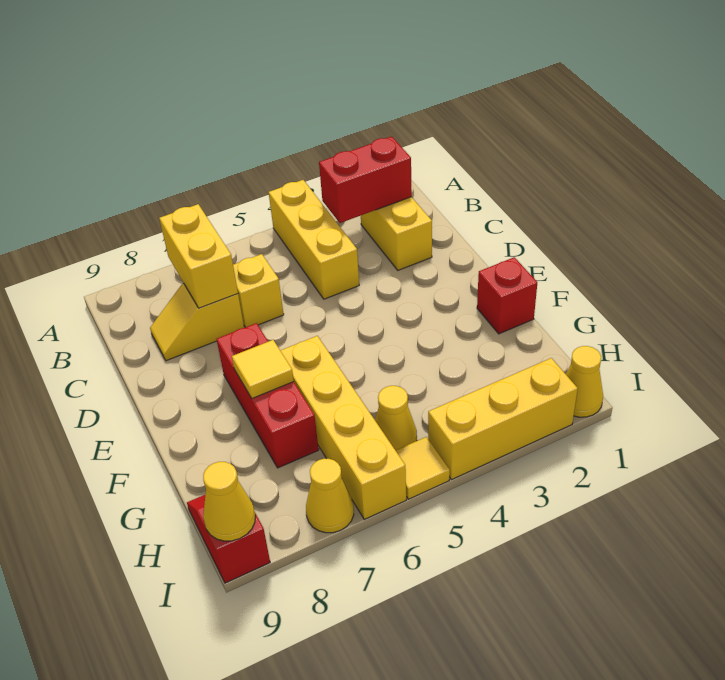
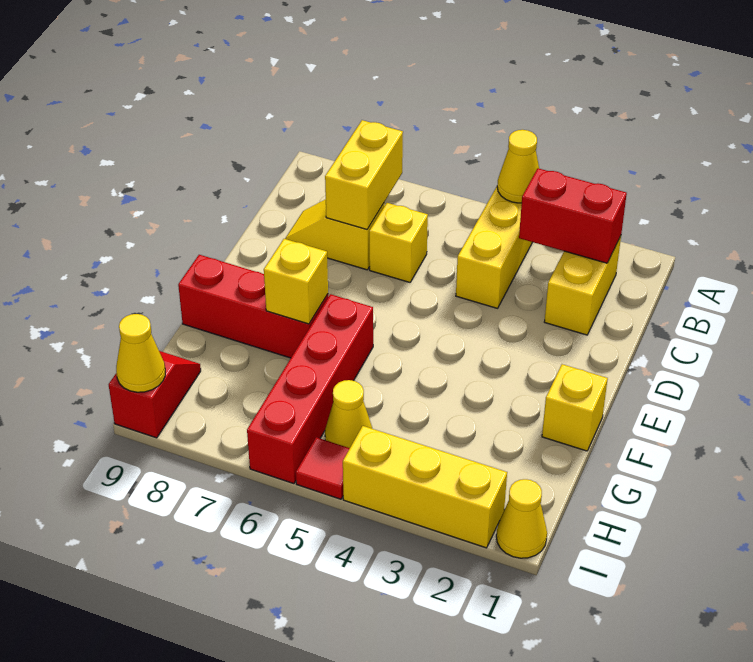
red 1x3 brick [217,323,319,468] -> red 1x3 brick turned to [178,255,328,358]
red 1x1 brick [477,257,537,334] -> yellow 1x1 brick [542,364,608,451]
yellow 1x4 brick [280,336,406,519] -> red 1x4 brick [247,294,373,484]
yellow 1x1 tile [232,340,294,398] -> yellow 1x1 brick [264,239,328,324]
yellow 1x1 tile [396,437,450,499] -> red 1x1 tile [296,437,350,499]
yellow 1x1 cone [306,459,354,533] -> yellow 1x1 cone moved to [497,130,539,203]

